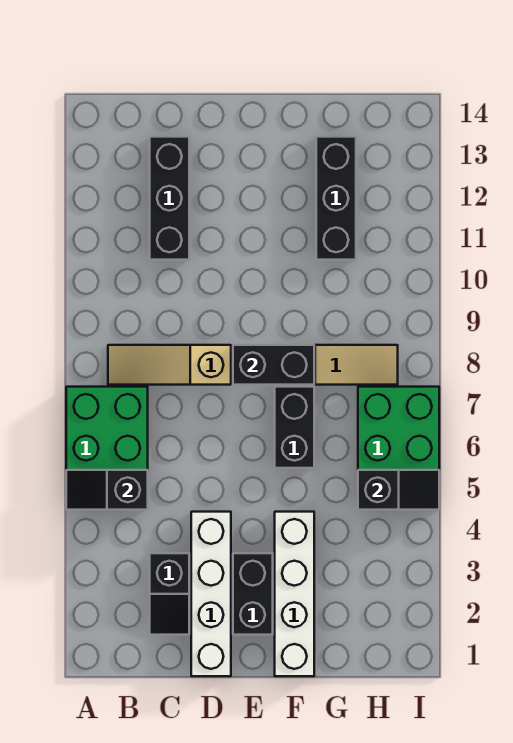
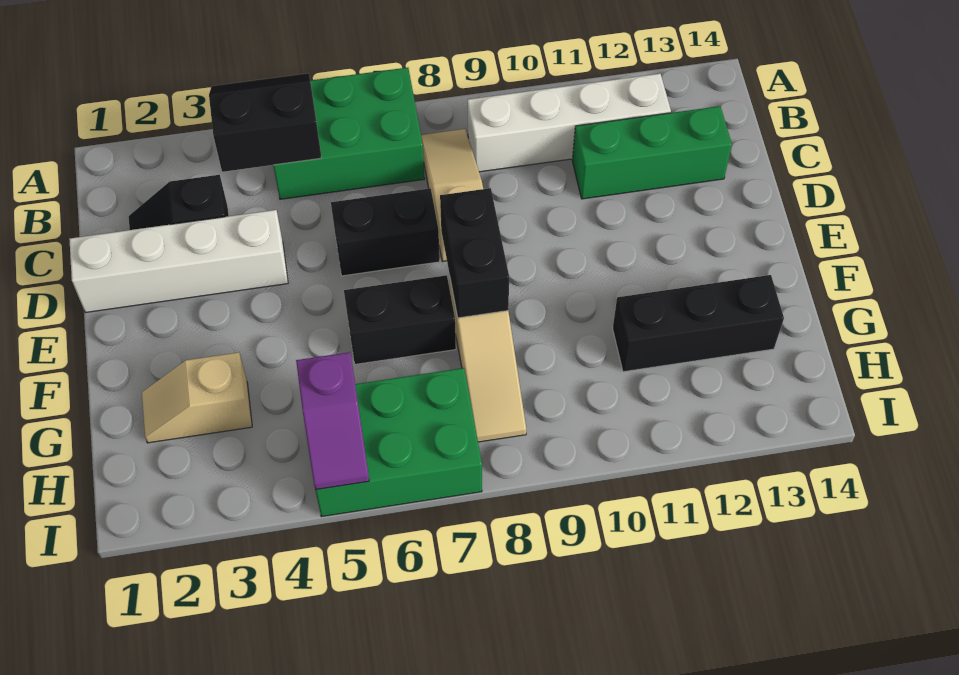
black 1x2 slope [66,470,148,510] -> black 2x2 slope [209,73,322,172]
black 1x3 brick [150,137,189,260] -> green 1x3 brick [572,106,732,199]
black 1x2 brick [233,553,273,635] -> black 1x2 brick moved to [331,188,440,276]
white 1x4 brick [275,512,314,676] -> white 1x4 brick moved to [468,74,671,172]
none -> tan 1x2 slope [142,352,252,443]
black 1x2 slope [358,470,439,510] -> purple 1x2 slope [296,352,369,490]

